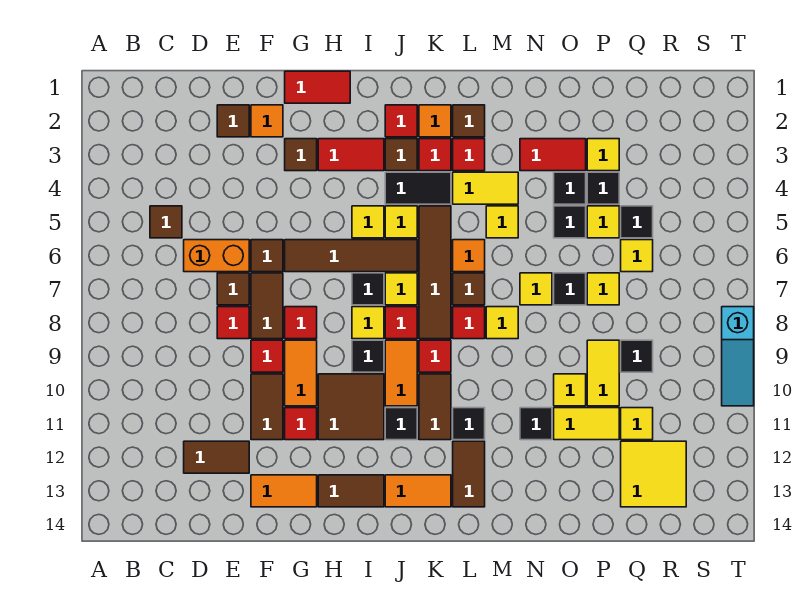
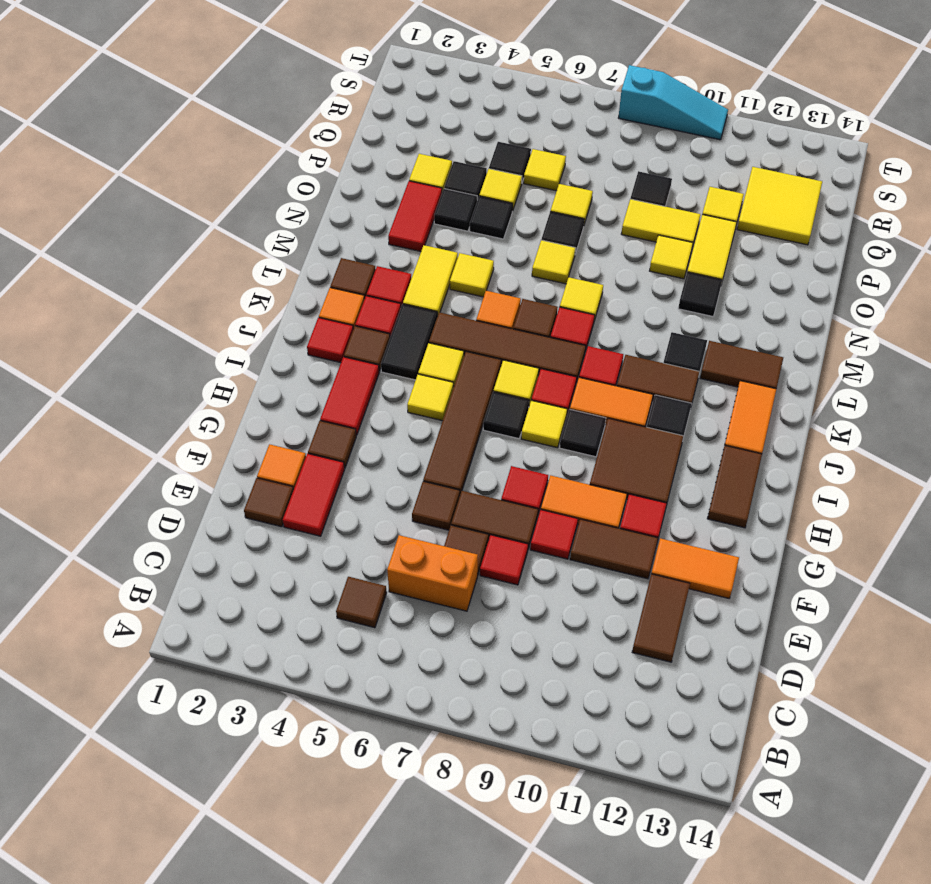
orange 1x2 brick [184,240,249,272] -> orange 1x2 brick turned to [387,535,478,611]
orange 1x2 tile [251,475,317,507] -> orange 1x2 tile turned to [651,538,739,598]
red 1x2 tile [285,71,350,103] -> red 1x2 tile moved to [283,454,345,536]

